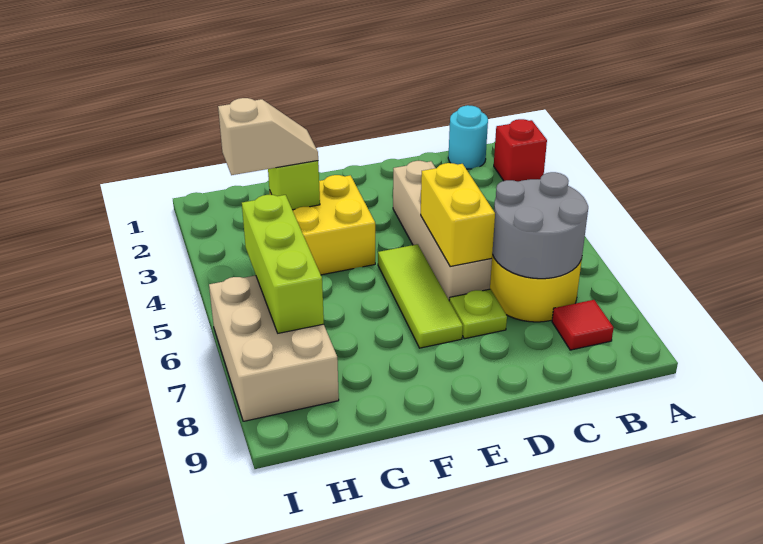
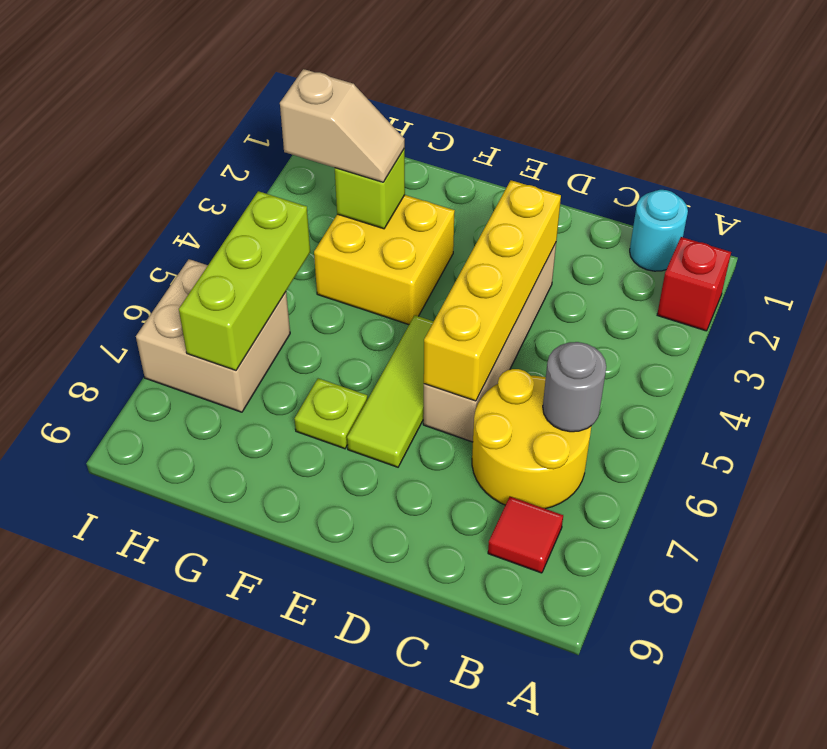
grey 2x2 round brick [492,172,588,279] -> grey 1x1 round brick [543,342,606,432]
yellow 1x2 brick [421,163,495,267] -> yellow 1x4 brick [424,180,561,401]
lime 1x1 plate [449,289,507,339] -> lime 1x1 plate moved to [294,378,367,449]
tan 2x3 brick [209,275,339,421] -> tan 2x2 brick [136,259,290,412]

